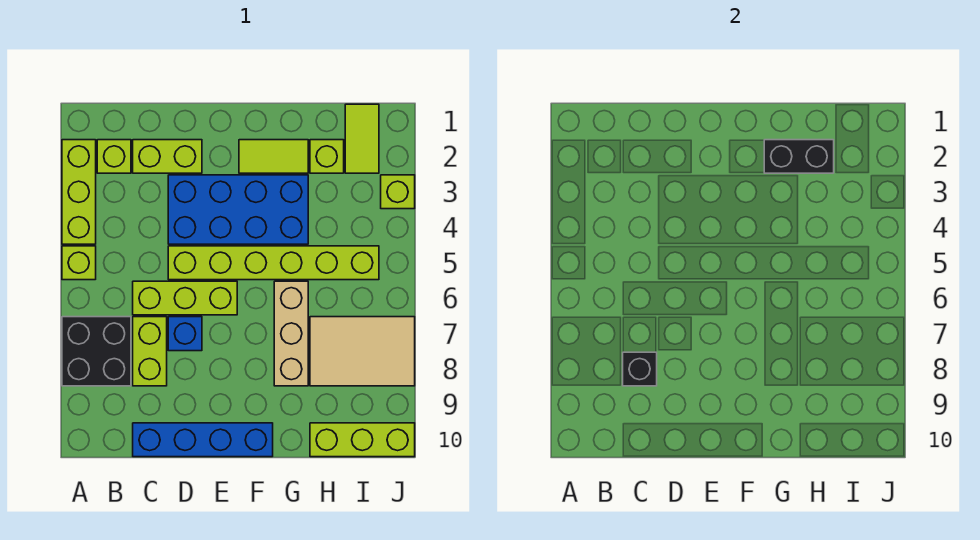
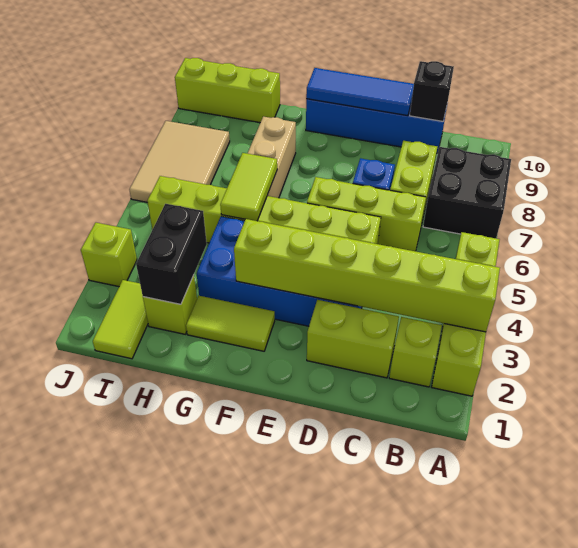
none -> lime 1x6 brick [234,219,500,332]
black 1x1 brick [623,352,657,386] -> black 1x1 brick moved to [410,61,454,121]
none -> blue 1x3 tile [306,68,414,116]
black 1x2 brick [764,140,834,173] -> black 1x2 brick turned to [136,204,207,304]
none -> lime 1x2 tile [220,153,277,221]
tan 2x3 tile [310,317,415,386] -> tan 2x3 tile turned to [129,121,230,202]

